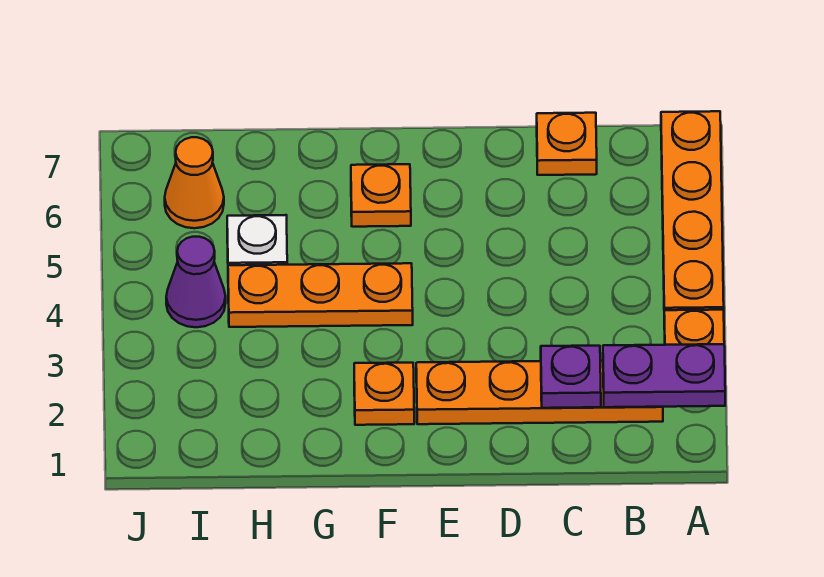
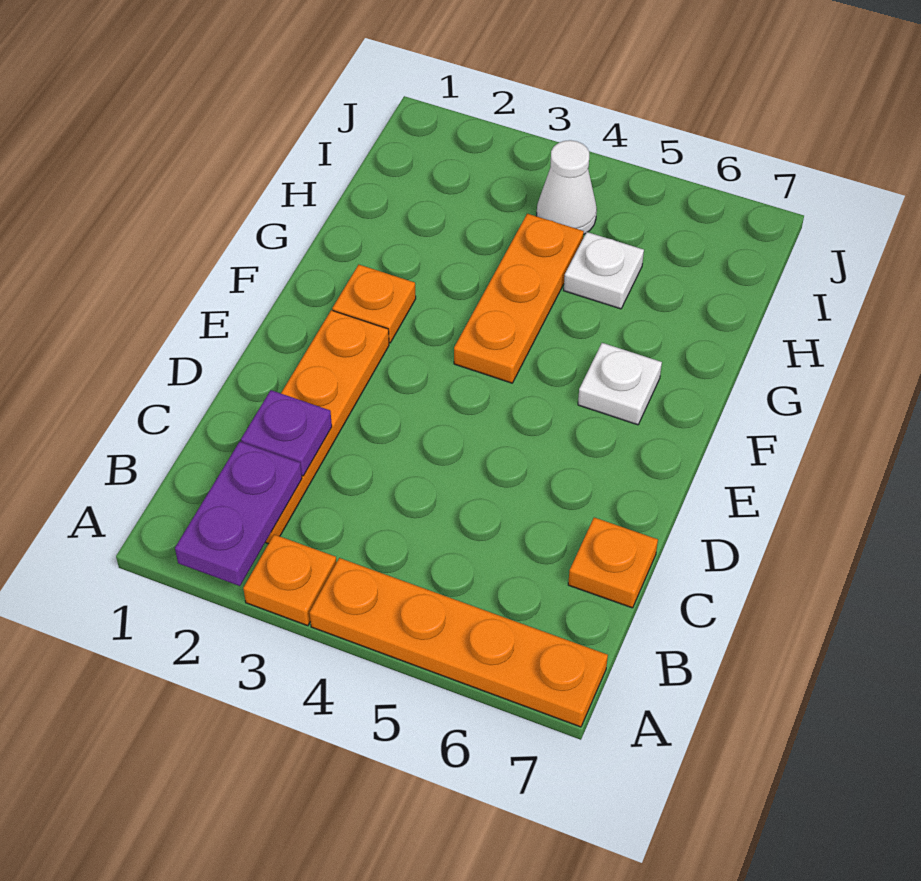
orange 1x1 plate [351,164,411,227] -> white 1x1 plate [578,343,662,425]
purple 1x1 cone [166,237,226,327] -> white 1x1 cone [537,140,597,234]
orange 1x1 cone [165,137,224,228] -> none

